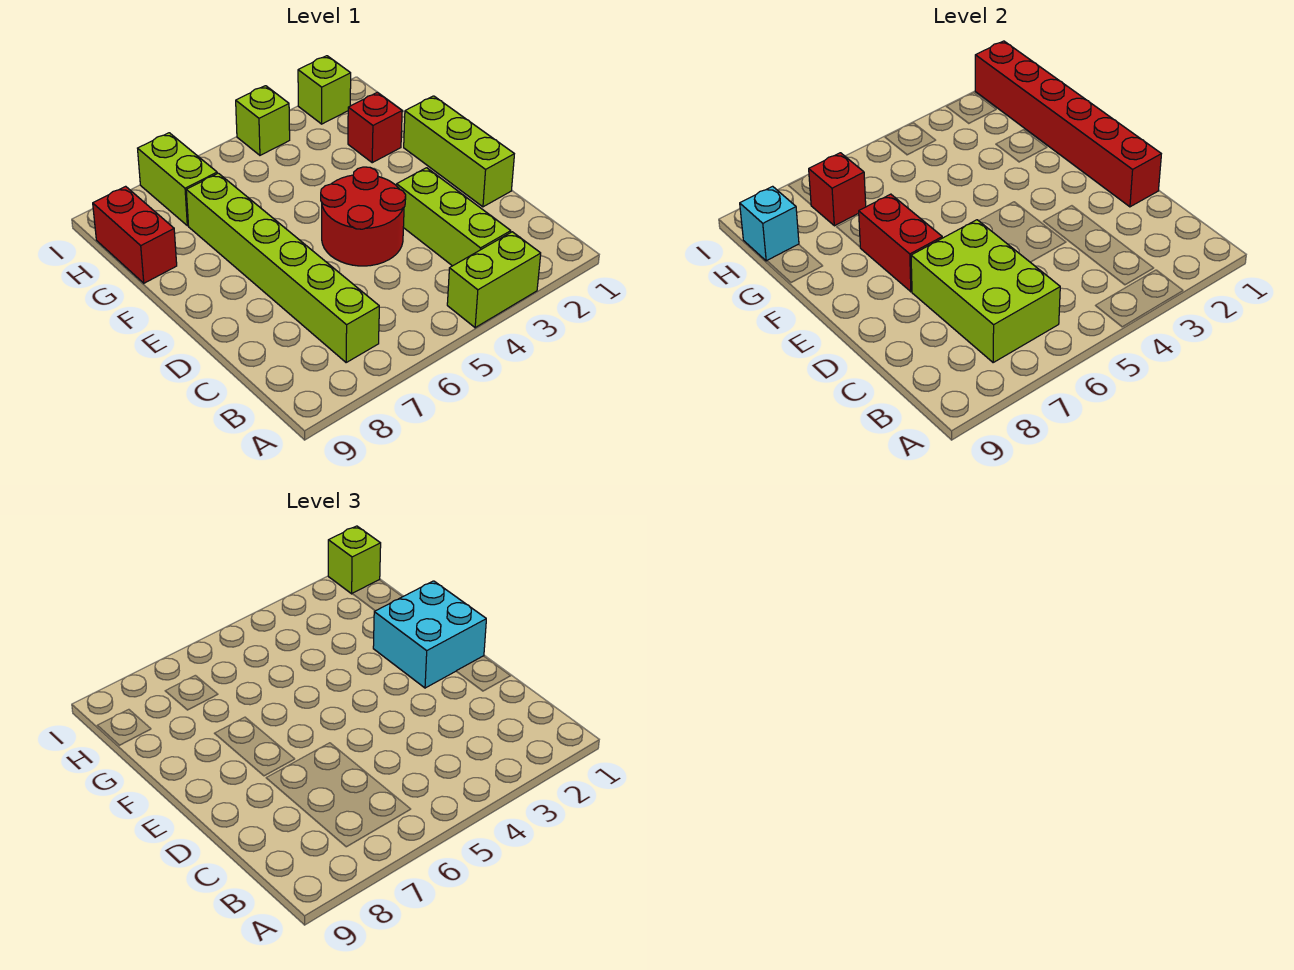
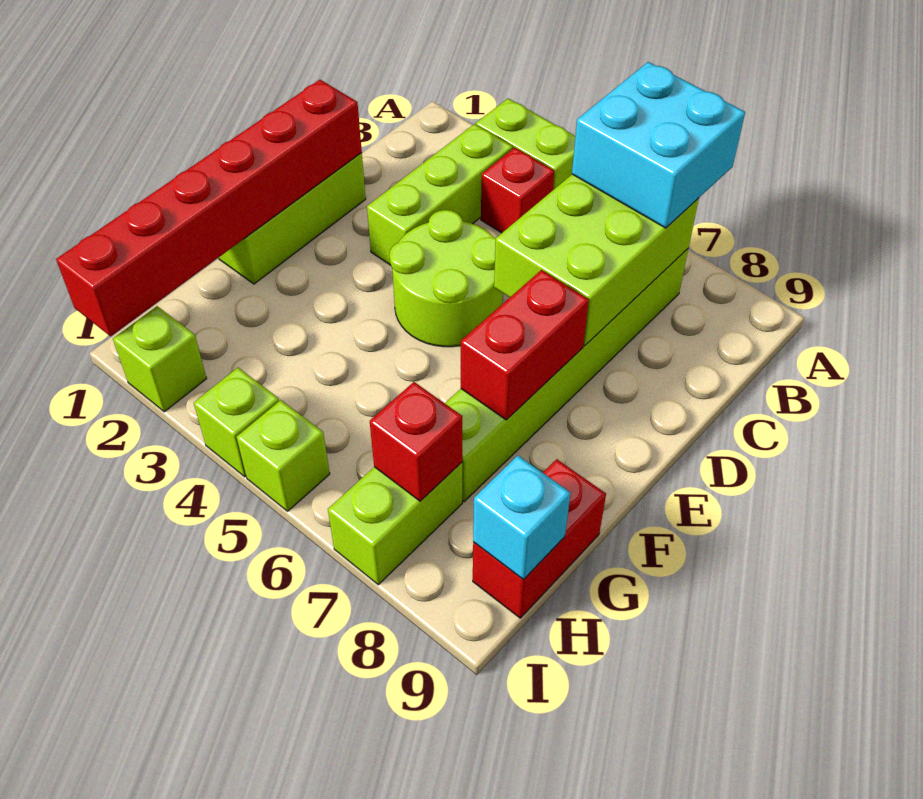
red 2x2 round brick [321,167,406,266] -> lime 2x2 round brick [390,210,503,347]
cyan 2x2 brick [373,581,486,688] -> cyan 2x2 brick moved to [572,62,745,228]
red 1x1 brick [348,92,402,163] -> red 1x1 brick moved to [481,148,554,233]
lime 1x1 brick [328,526,381,594] -> lime 1x1 brick moved to [237,400,330,511]

